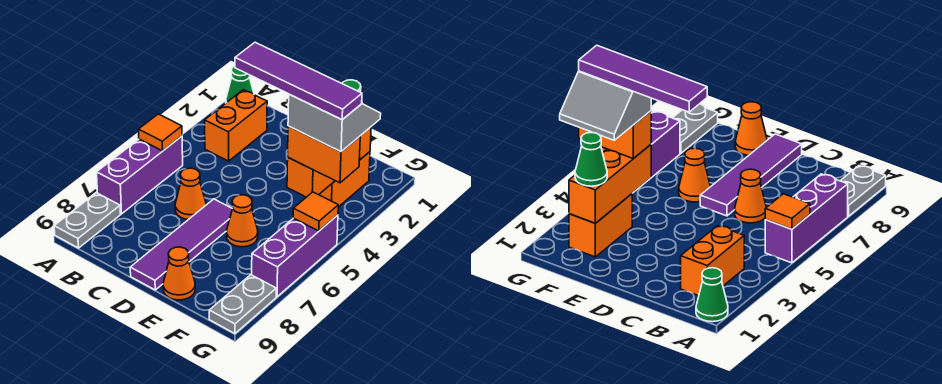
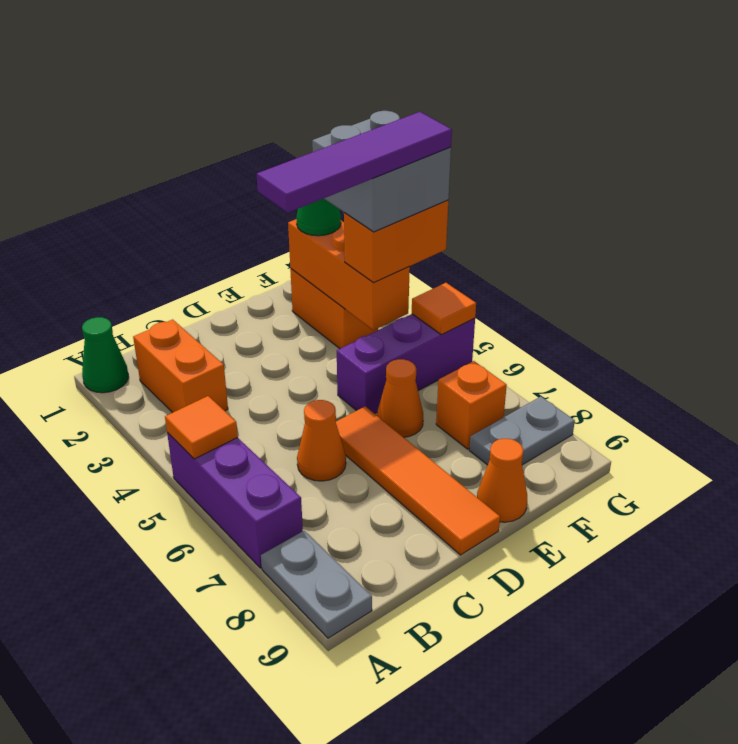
purple 1x4 tile [130,199,232,290] -> orange 1x4 tile [336,406,500,555]
grey 2x2 slope [288,94,381,152] -> grey 2x2 brick [312,111,451,232]
none -> orange 1x1 brick [436,361,507,449]
purple 1x3 brick [252,215,338,297] -> purple 1x3 brick turned to [337,314,475,414]
grey 1x2 plate [209,275,276,334] -> grey 1x2 plate turned to [469,396,575,465]

